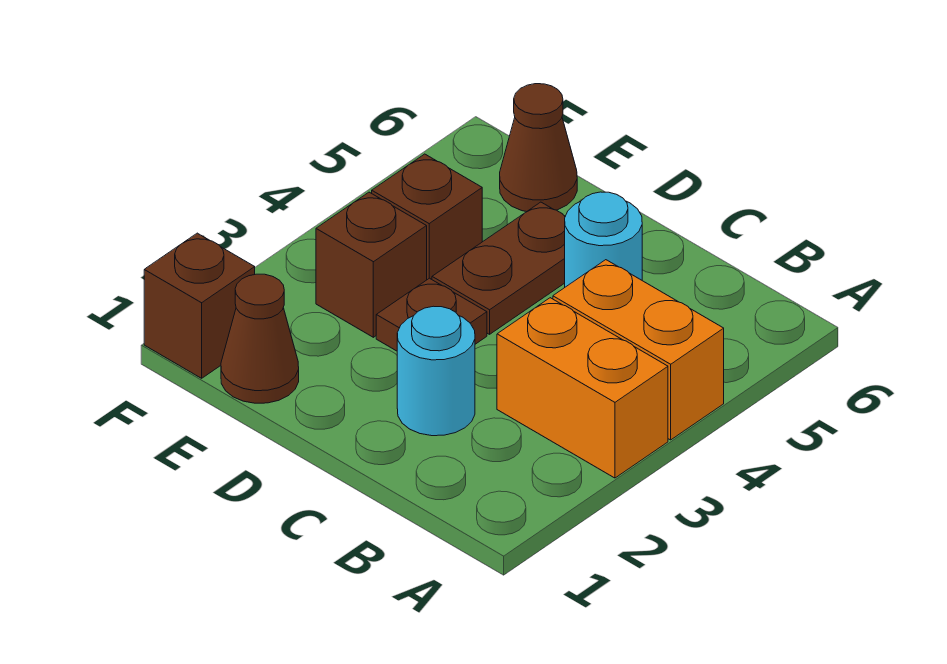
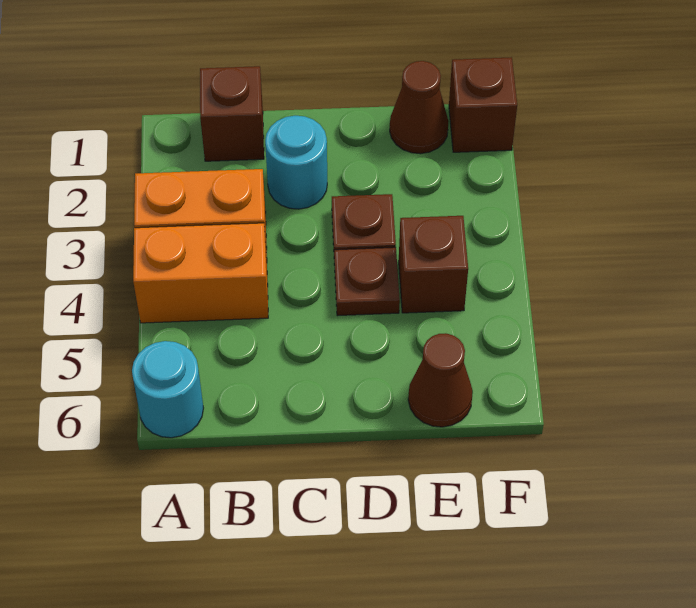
cyan 1x1 round brick [565,192,642,287] -> cyan 1x1 round brick moved to [132,341,203,438]
brown 1x2 plate [432,202,565,334] -> brown 1x1 plate [334,247,400,316]
brown 1x1 brick [316,192,427,337] -> brown 1x1 brick moved to [200,66,264,161]

